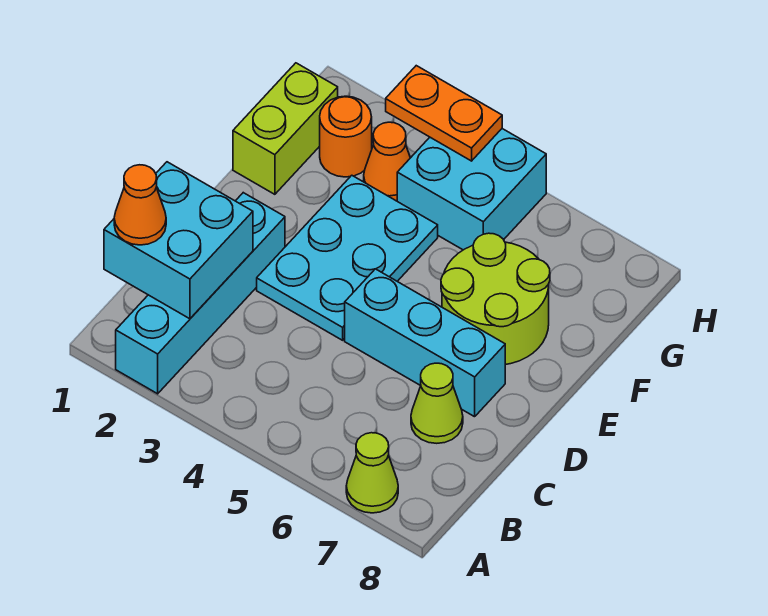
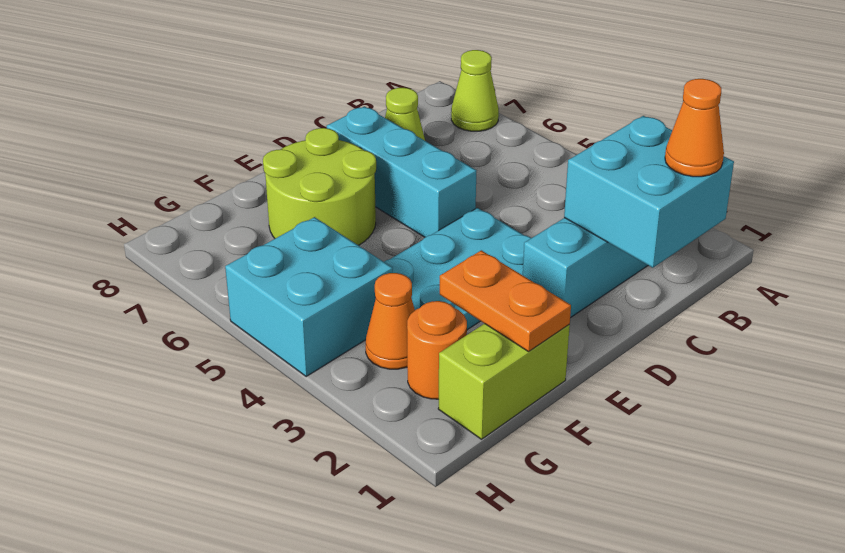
orange 1x2 plate [386,66,502,161] -> orange 1x2 plate moved to [440,250,571,352]

